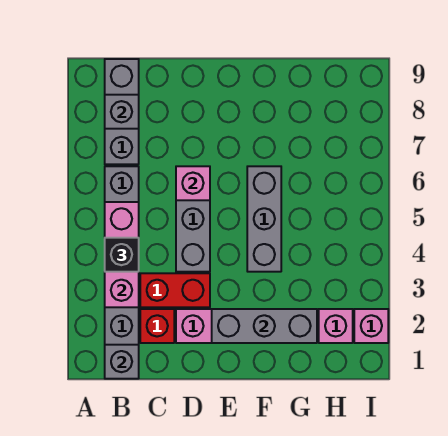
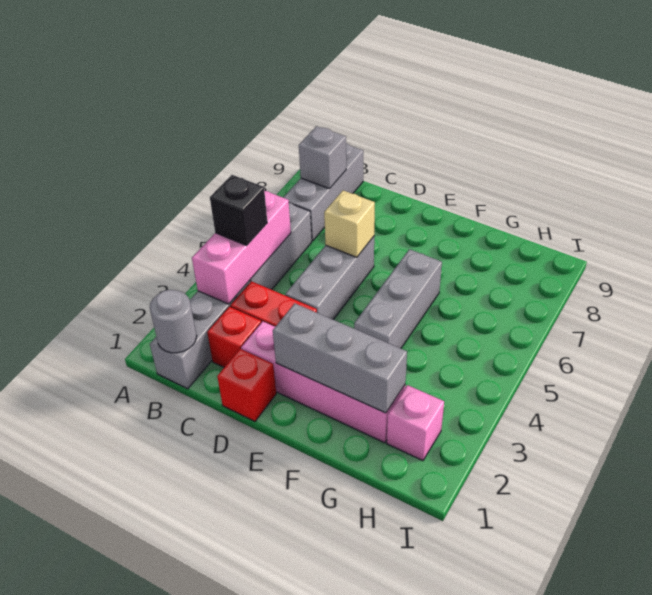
grey 1x1 brick [105,345,139,379] -> grey 1x1 round brick [150,290,197,353]
none -> red 1x1 brick [217,349,276,421]
pink 1x1 brick [176,166,210,200] -> tan 1x1 brick [324,191,375,257]
pink 1x1 brick [354,309,388,343] -> none

